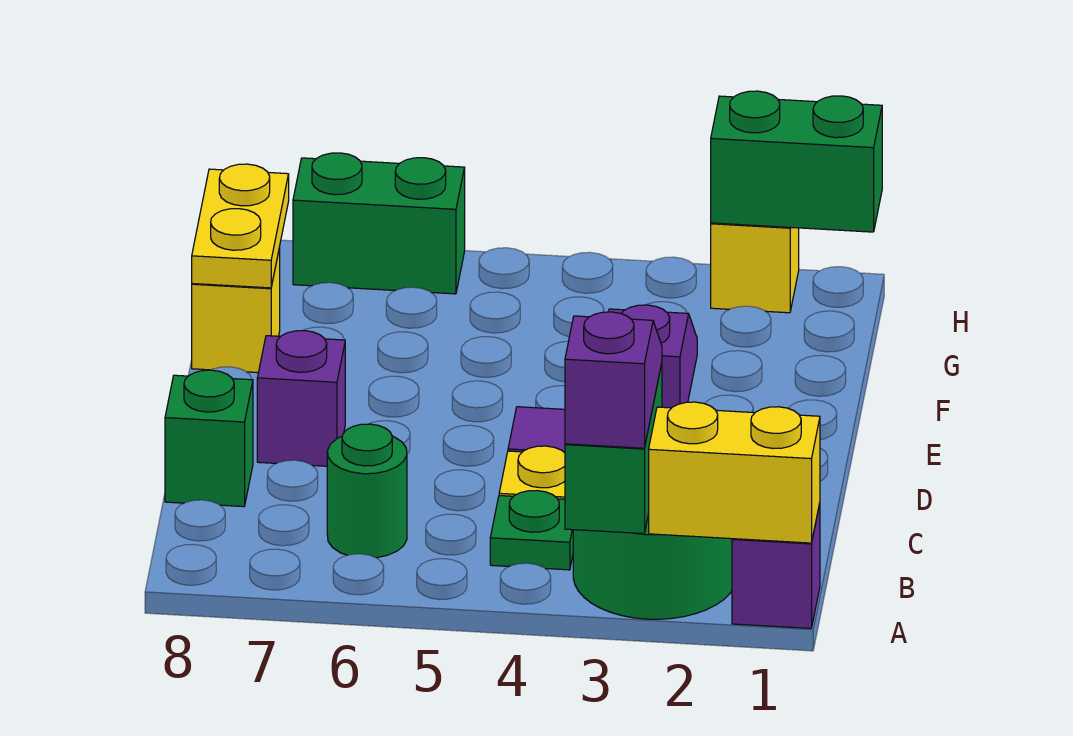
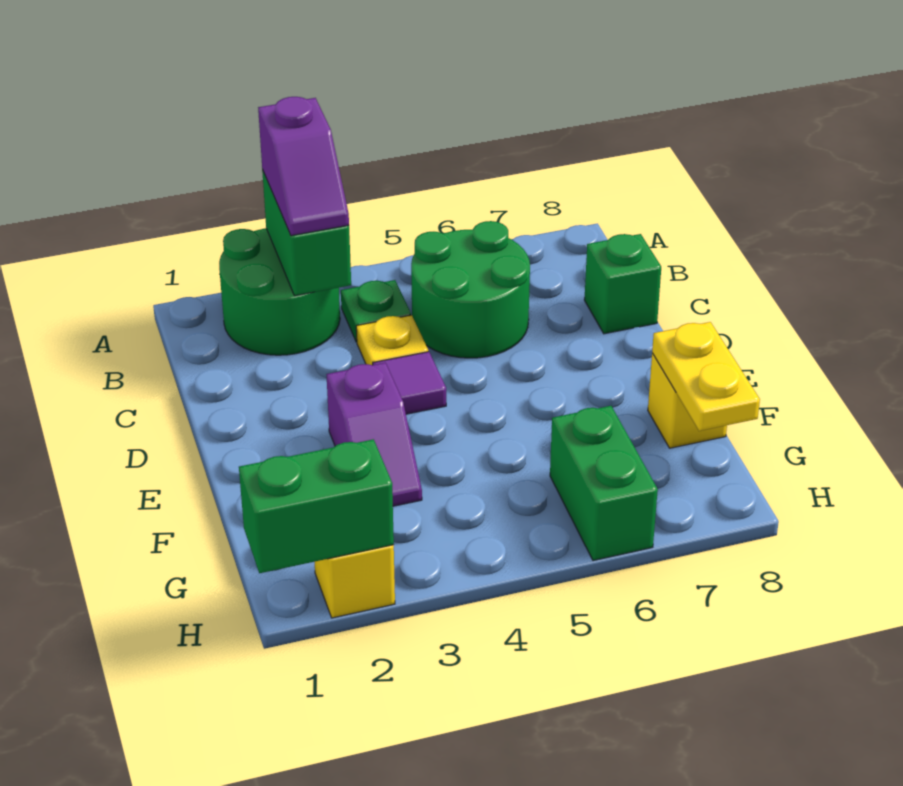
purple 1x1 brick [732,504,820,628] -> none
yellow 1x2 brick [649,402,820,543] -> none
green 1x1 round brick [327,424,407,558] -> green 2x2 round brick [411,221,530,358]
purple 1x1 brick [257,331,345,466] -> none
green 1x2 brick [293,153,465,294] -> green 1x2 brick turned to [550,406,658,561]

